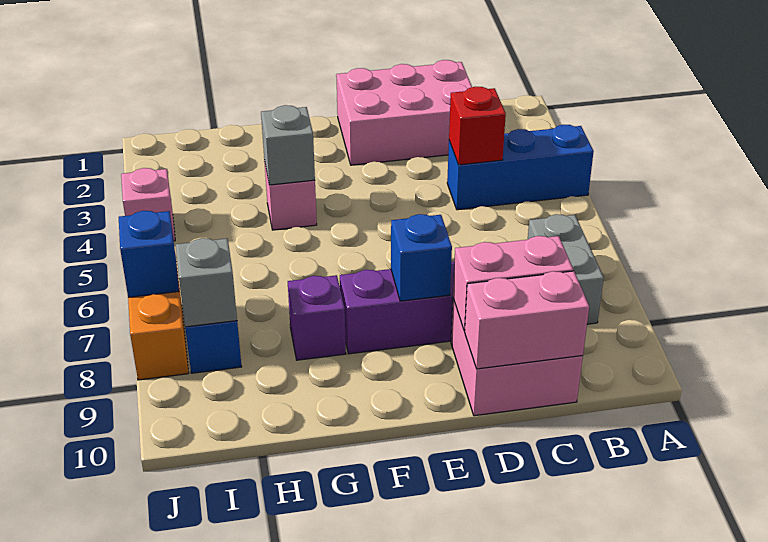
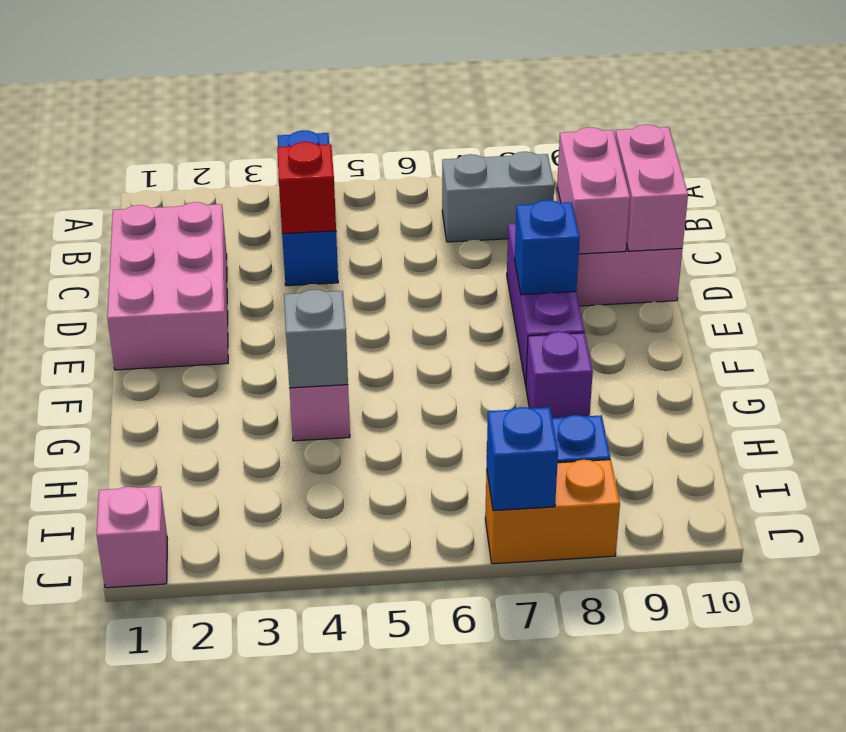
grey 1x1 brick [176,238,237,327] -> none
pink 1x1 brick [121,168,175,241] -> pink 1x1 brick moved to [97,486,167,588]

